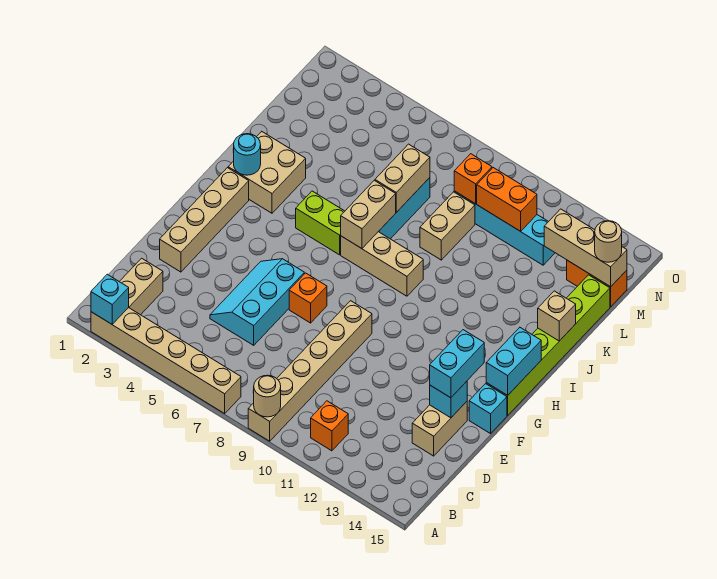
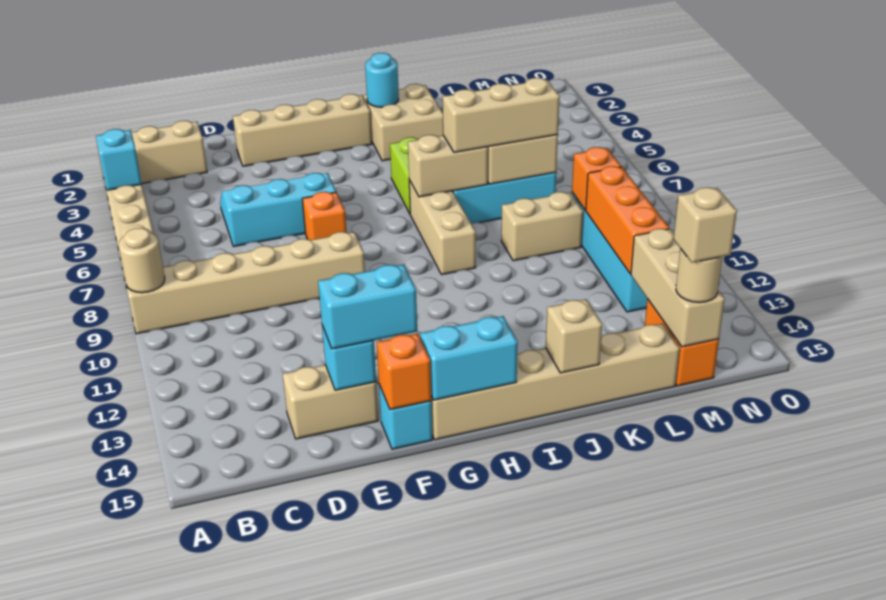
cyan 1x1 brick [91,274,129,324] -> cyan 1x1 brick moved to [96,129,142,190]
orange 1x1 brick [311,401,348,451] -> orange 1x1 brick moved to [377,333,432,410]
lime 1x6 brick [486,275,610,415] -> tan 1x6 brick [431,324,680,440]
none -> tan 1x3 brick [443,78,560,152]
orange 1x2 brick [477,168,537,231] -> orange 1x3 brick [586,166,669,274]
none -> tan 1x1 brick [673,187,737,263]

